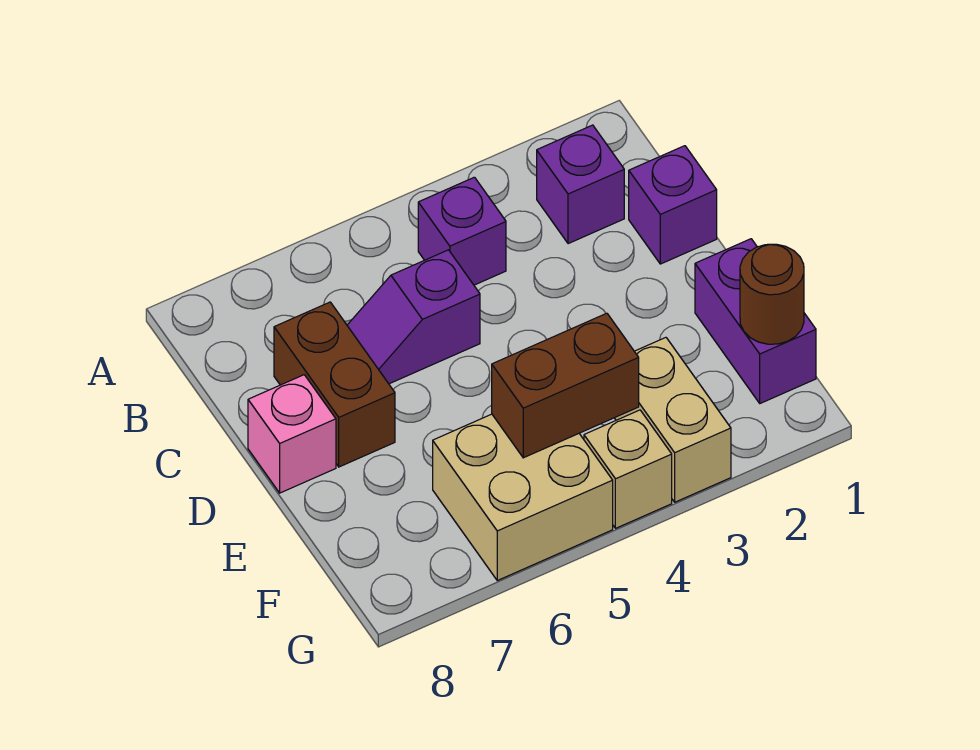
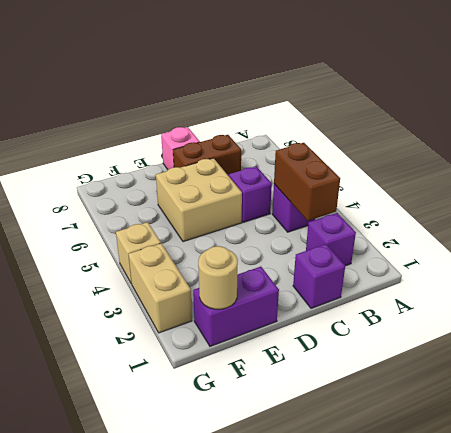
brown 1x1 round brick [740,244,804,344] -> tan 1x1 round brick [198,246,238,309]
tan 1x2 brick [615,338,731,502] -> tan 1x2 brick turned to [129,243,192,333]
brown 1x2 brick [492,313,639,458] -> brown 1x2 brick moved to [274,143,340,221]
tan 2x2 brick [433,414,613,580] -> tan 2x2 brick moved to [156,158,242,242]

